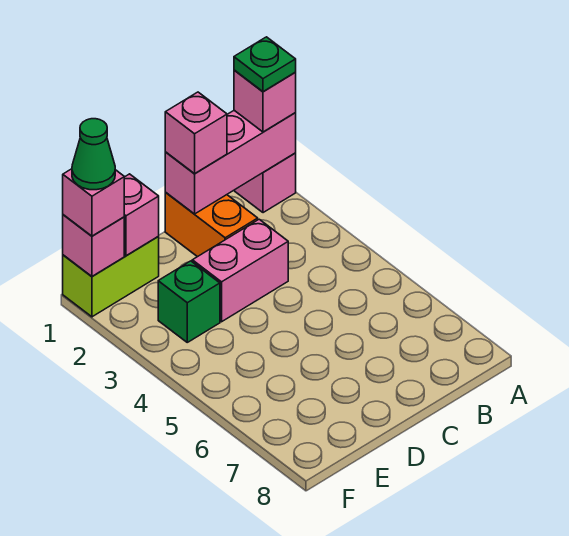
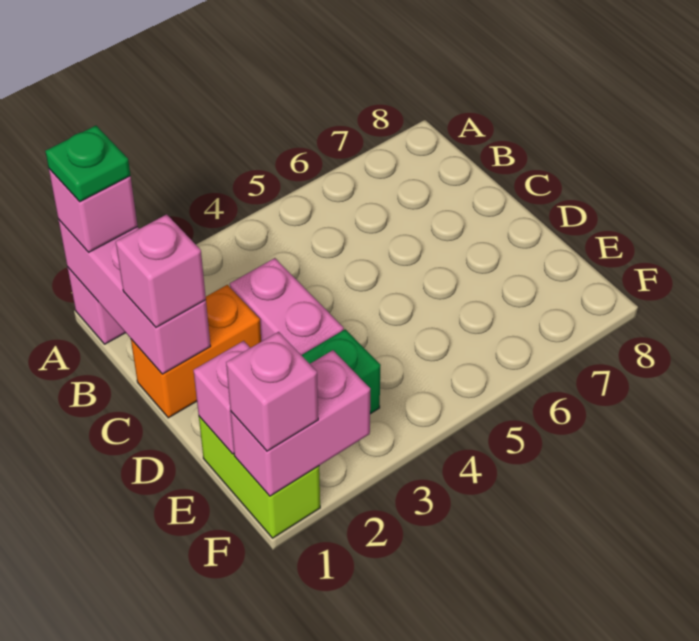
pink 1x1 brick [63,215,124,276] -> pink 1x2 brick [231,350,370,496]
green 1x1 cone [72,119,115,190] -> none

